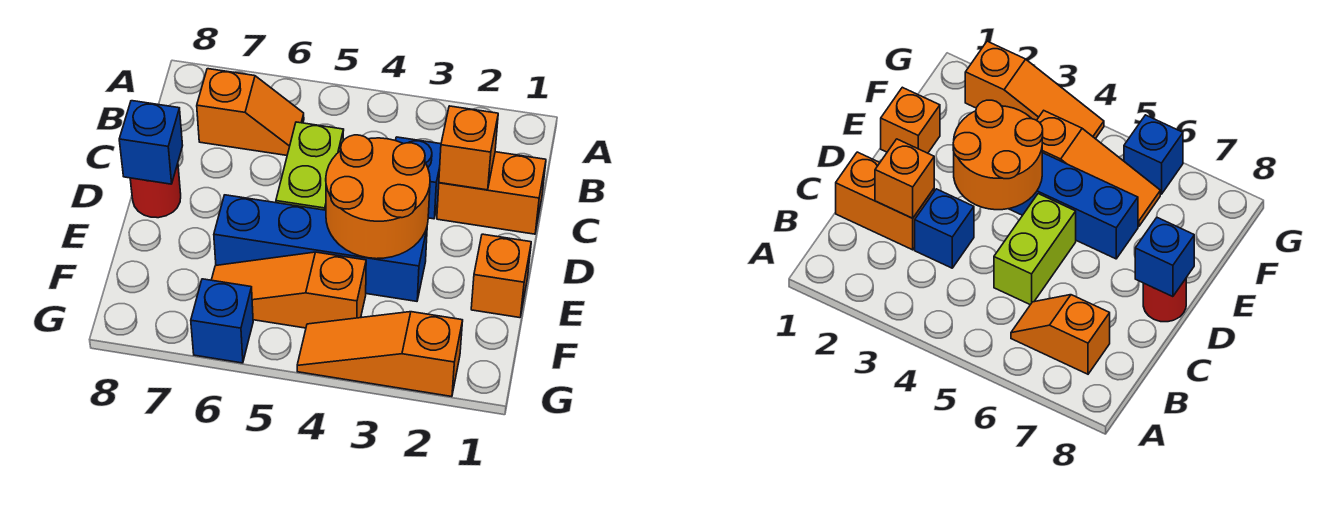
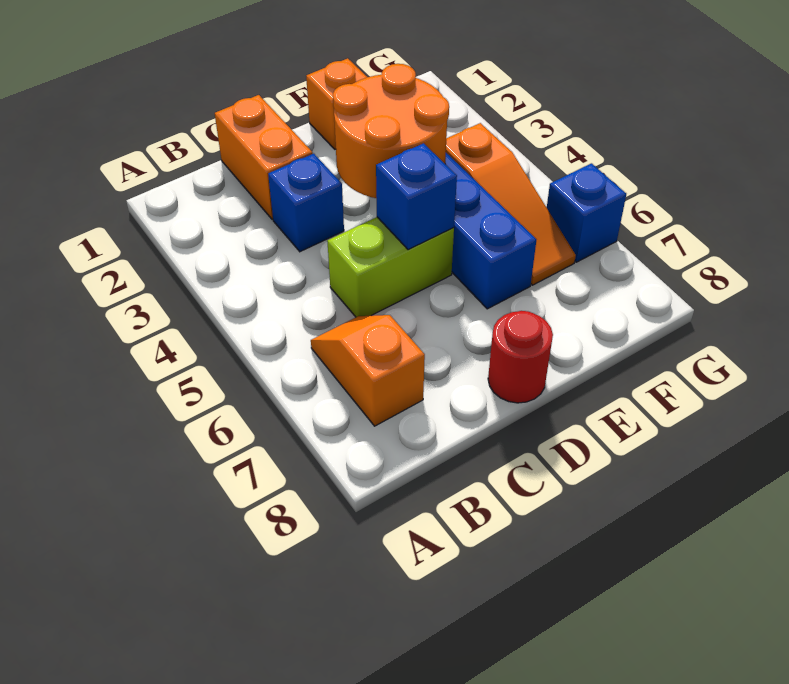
orange 1x1 brick [439,106,498,190] -> none
blue 1x1 brick [119,101,183,184] -> blue 1x1 brick moved to [376,143,457,250]
orange 1x3 slope [297,312,463,397] -> none

